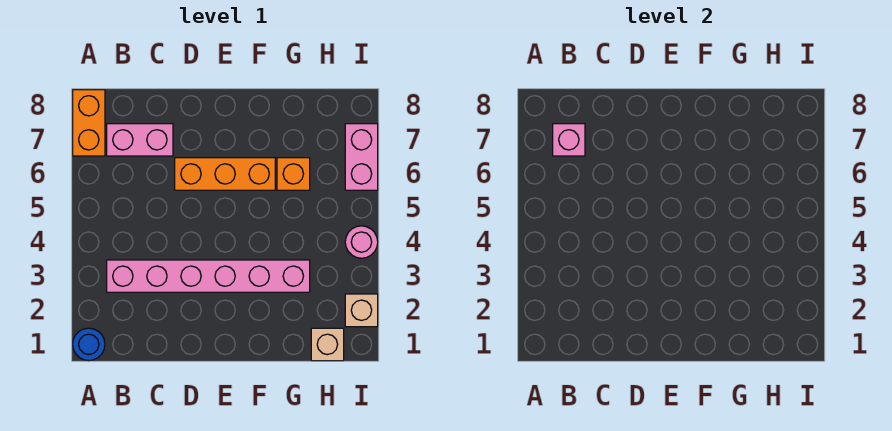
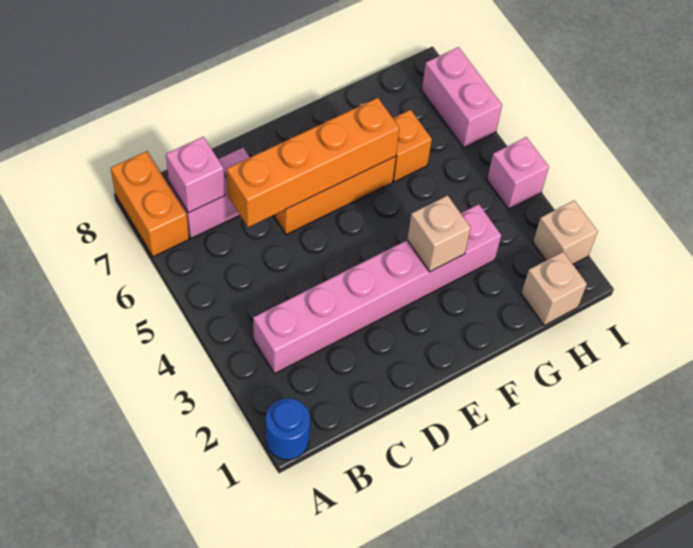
none -> orange 1x4 brick [227,98,400,227]
none -> tan 1x1 brick [407,195,471,272]
pink 1x1 round brick [345,226,378,258] -> pink 1x1 brick [487,137,549,209]

